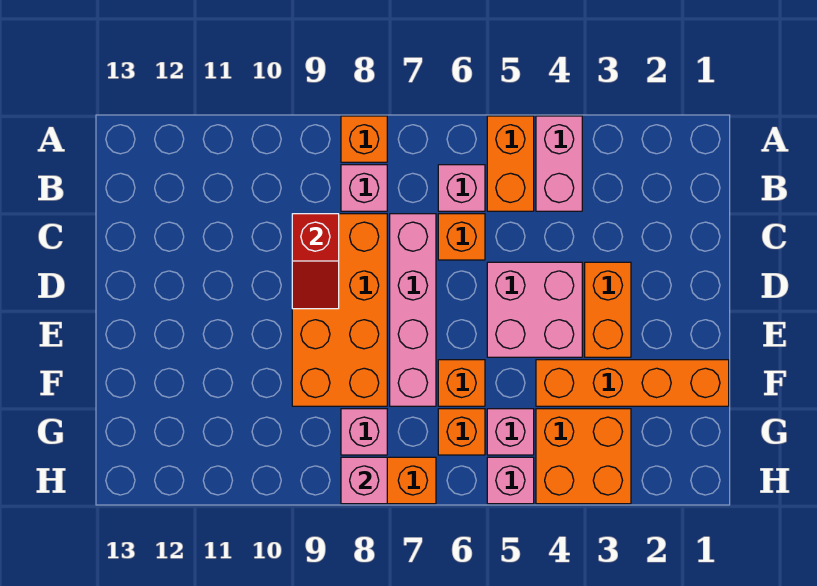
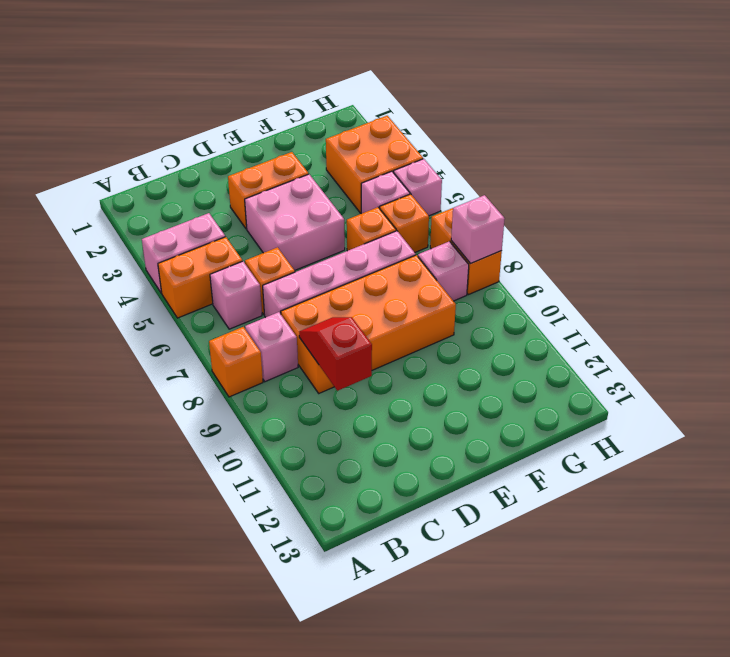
red 1x2 slope [292,214,339,309] -> red 1x2 slope turned to [299,317,372,391]
orange 1x4 brick [536,360,729,406] -> none

